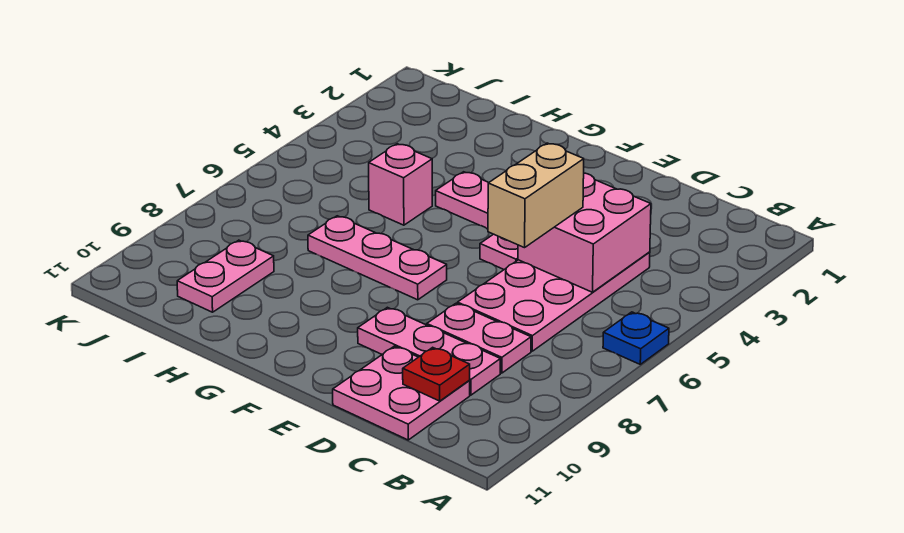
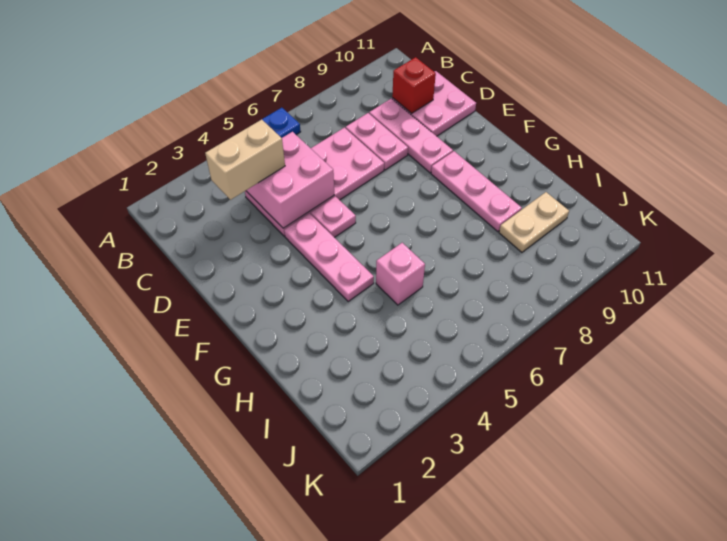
red 1x1 plate [403,347,470,401] -> red 1x1 brick [392,57,436,113]
tan 1x2 brick [488,143,584,248] -> tan 1x2 brick moved to [205,119,285,200]
pink 1x3 plate [308,216,447,300] -> pink 1x3 plate moved to [431,151,522,232]
pink 1x2 plate [177,240,274,312] -> tan 1x2 plate [499,192,569,252]

